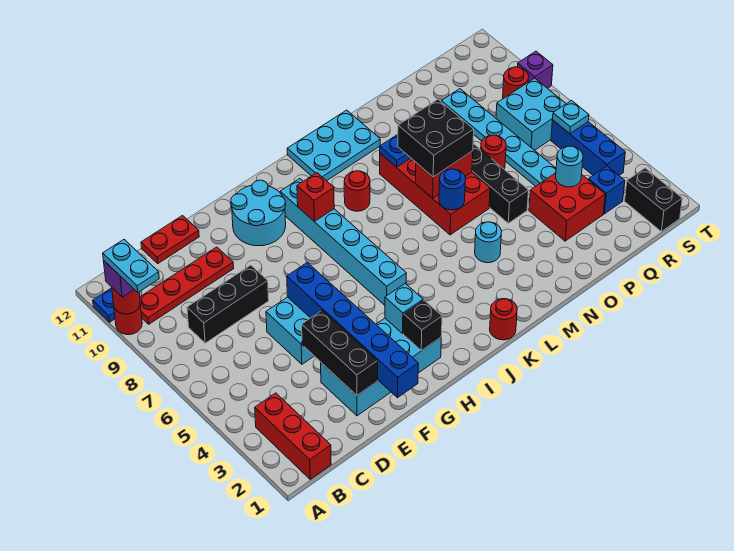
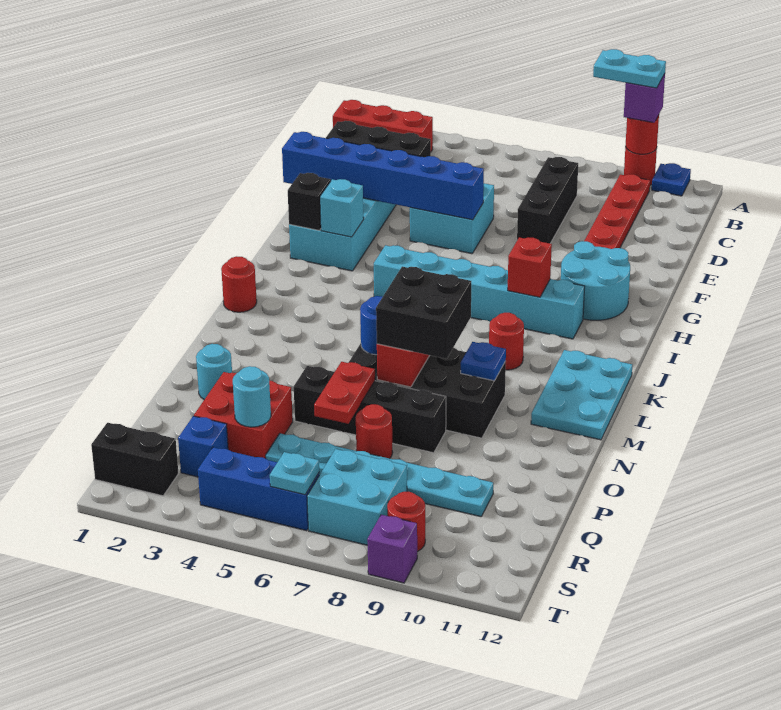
red 1x2 plate [141,216,199,263] -> red 1x2 plate moved to [314,362,375,424]
cyan 1x1 round brick [475,222,502,263] -> cyan 1x1 round brick moved to [196,344,232,400]
red 2x4 brick [380,154,490,235] -> black 2x4 brick [349,343,506,438]

